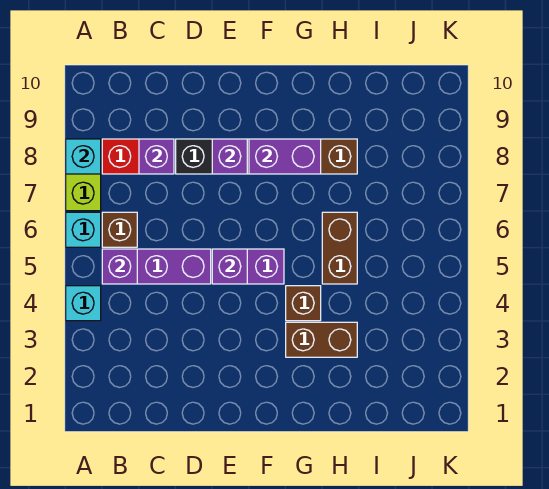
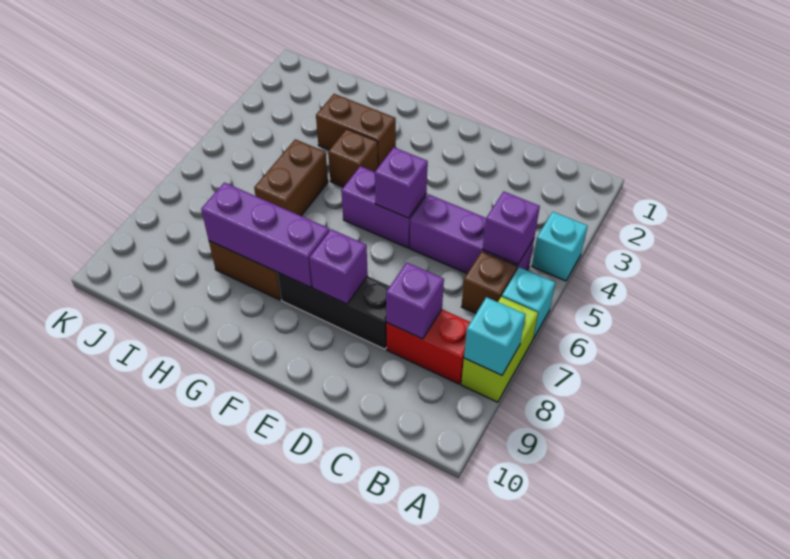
purple 1x2 brick [249,139,321,174] -> purple 1x3 brick [201,183,329,287]

